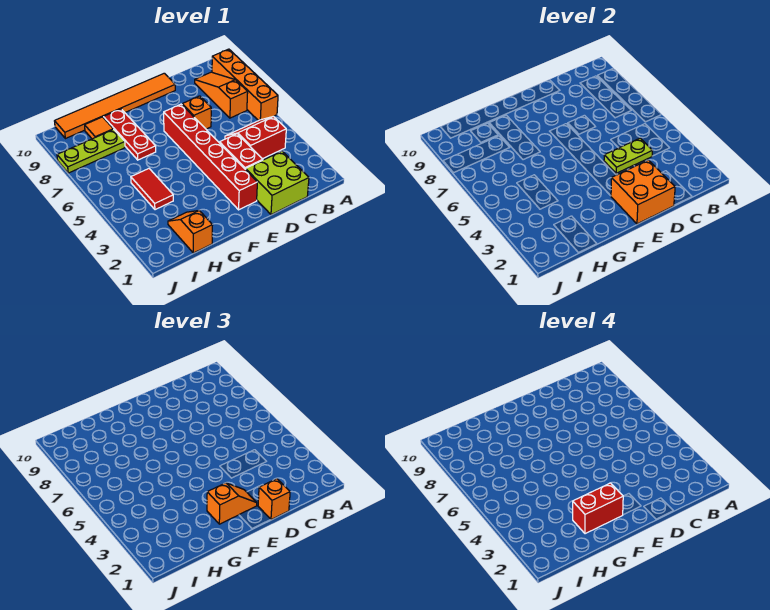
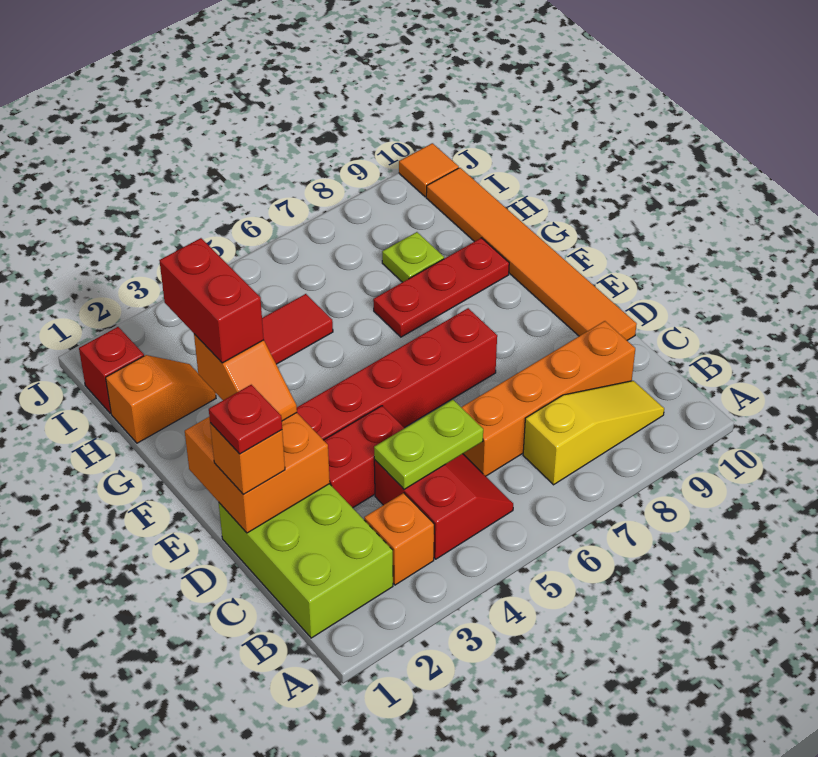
orange 1x4 brick [212,49,278,121] -> orange 1x4 brick moved to [461,321,635,476]
orange 1x3 slope [195,72,248,118] -> yellow 1x3 slope [523,381,664,485]
lime 2x2 brick [246,151,309,215] -> lime 2x3 brick [219,484,393,638]
lime 1x2 plate [604,138,652,174] -> lime 1x2 plate turned to [374,400,483,489]
none -> red 1x1 plate [209,385,282,454]
orange 1x1 brick [182,96,211,129] -> orange 1x1 brick moved to [364,493,434,585]
lime 1x3 plate [57,129,125,173] -> lime 1x1 plate [382,232,444,282]
orange 1x1 tile [85,117,113,139] -> orange 1x1 tile moved to [399,143,459,197]
none -> red 1x1 brick [79,327,144,413]

